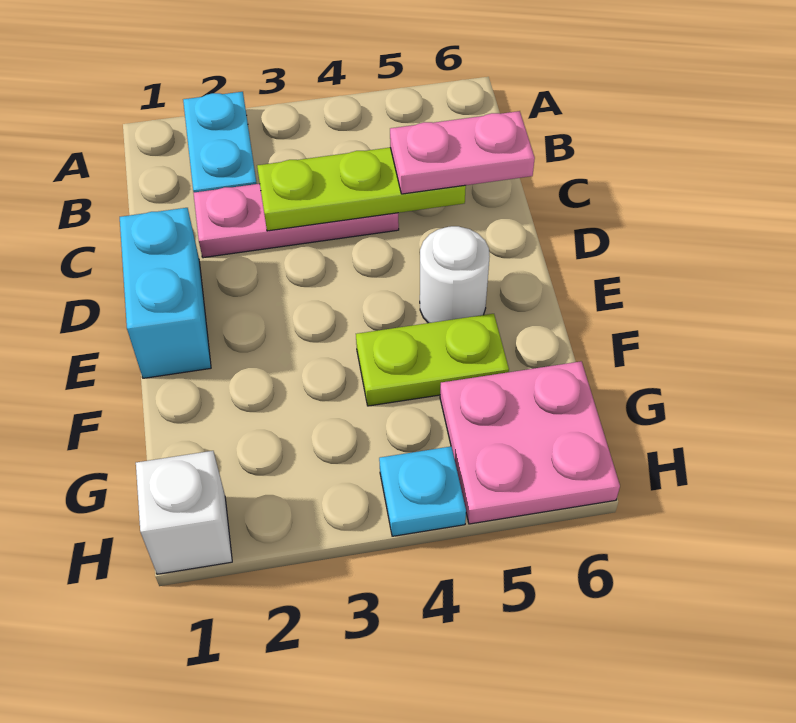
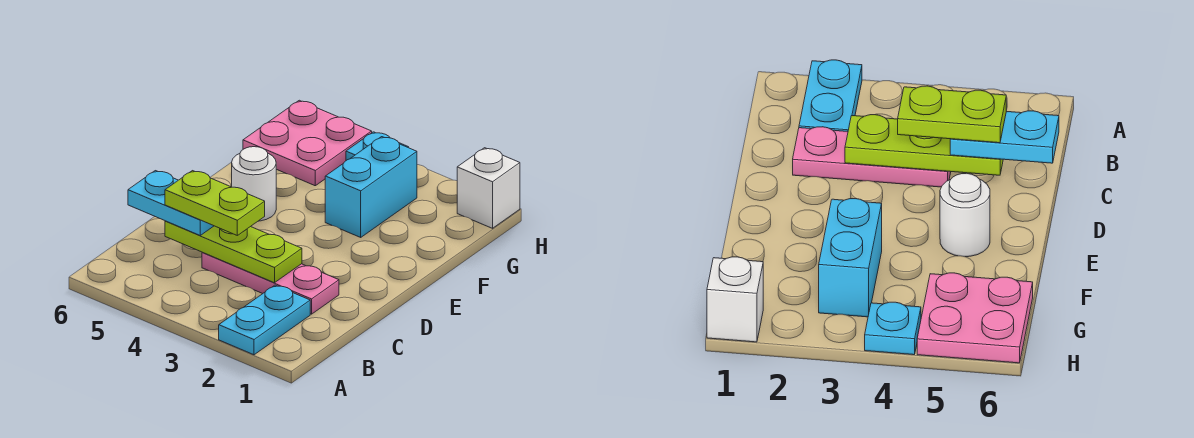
pink 1x2 plate [390,111,535,194] -> cyan 1x2 plate [128,171,213,235]
cyan 1x2 brick [120,208,211,378] -> cyan 1x2 brick moved to [325,137,417,237]
lime 1x2 plate [356,314,509,406] -> lime 1x2 plate moved to [165,171,265,235]

